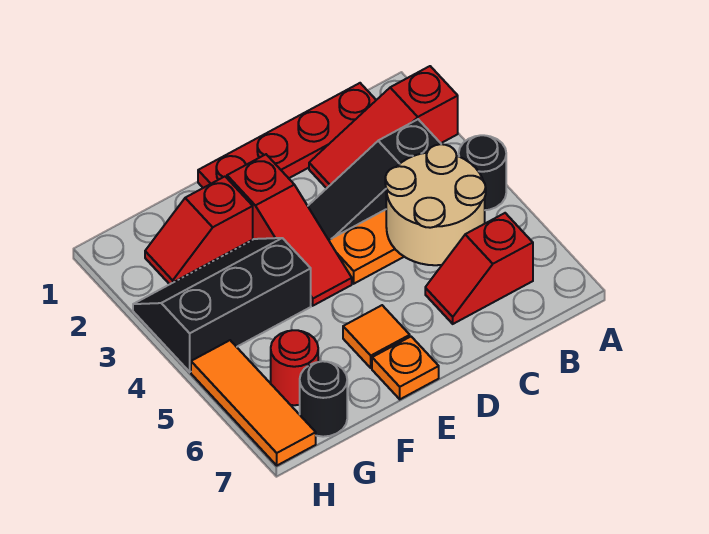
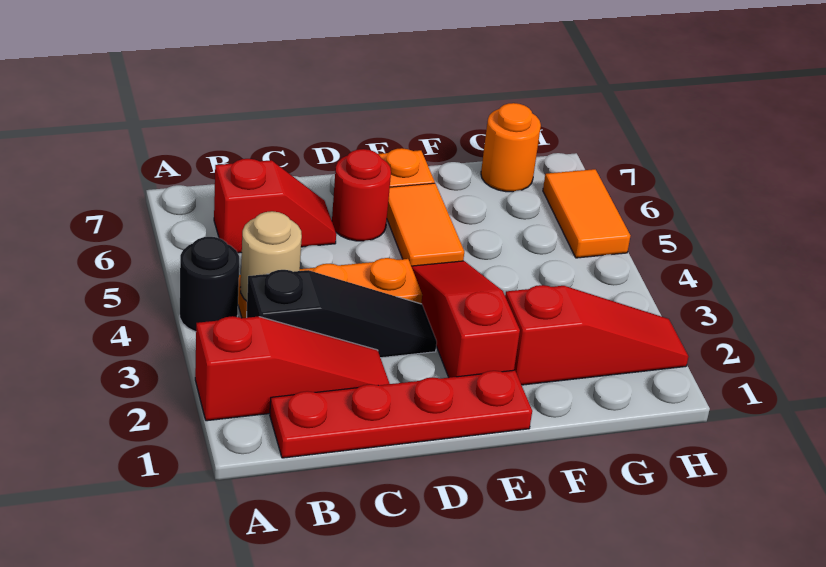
tan 2x2 round brick [385,144,486,265] -> tan 1x1 round brick [241,211,302,301]
orange 1x1 tile [343,305,410,368] -> orange 1x2 tile [387,183,464,266]
red 1x2 slope [145,177,253,284] -> red 1x3 slope [505,285,689,385]
black 2x3 slope [133,238,311,372] -> none
red 1x1 round brick [271,330,318,405] -> red 1x1 round brick moved to [332,149,391,241]
black 1x1 round brick [300,361,347,437] -> orange 1x1 round brick [481,103,541,192]
orange 1x3 tile [191,340,316,465] -> orange 1x2 tile [543,169,630,258]

